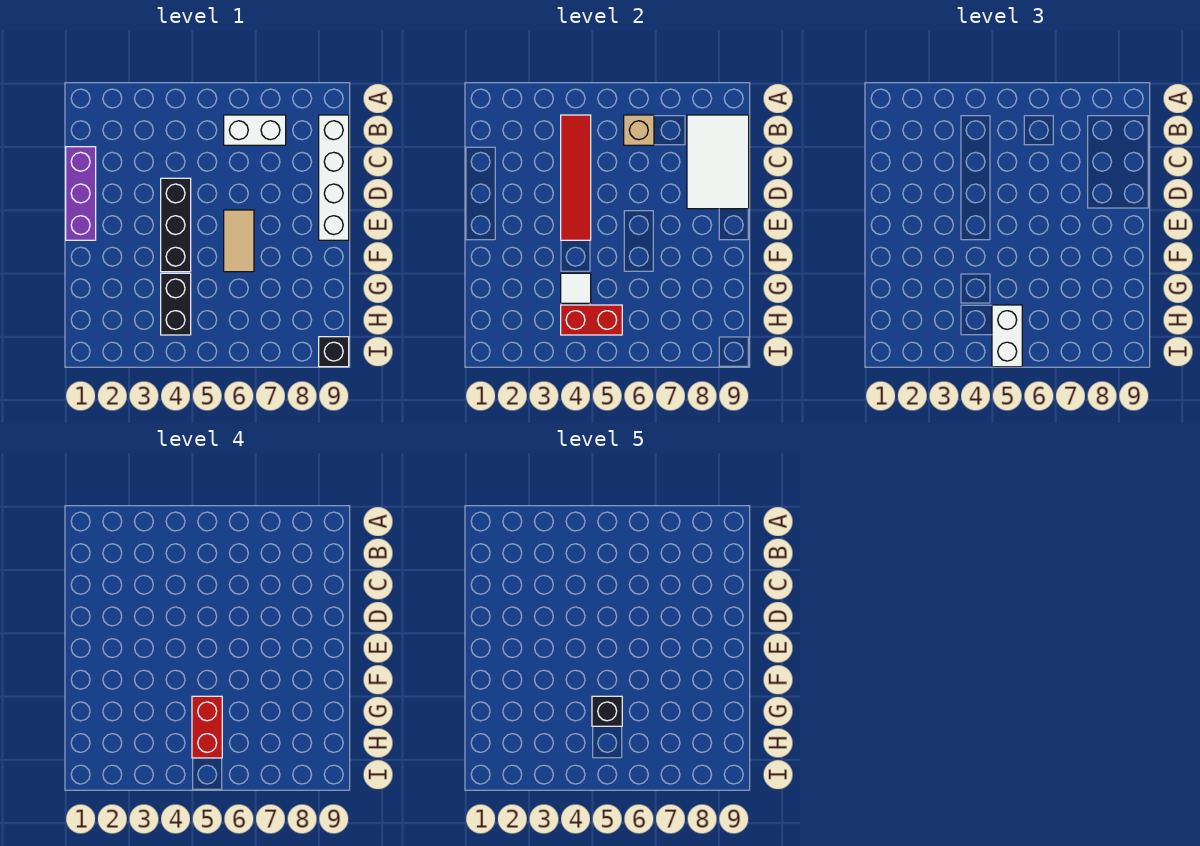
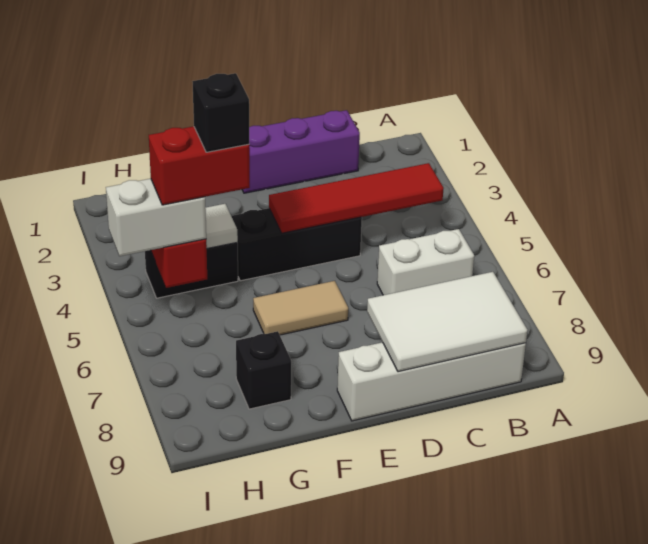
white 1x2 brick [224,115,286,145] -> white 1x2 brick turned to [377,229,474,295]
tan 1x1 brick [624,115,654,145] -> none
black 1x1 brick [319,337,349,367] -> black 1x1 brick moved to [236,331,291,409]

